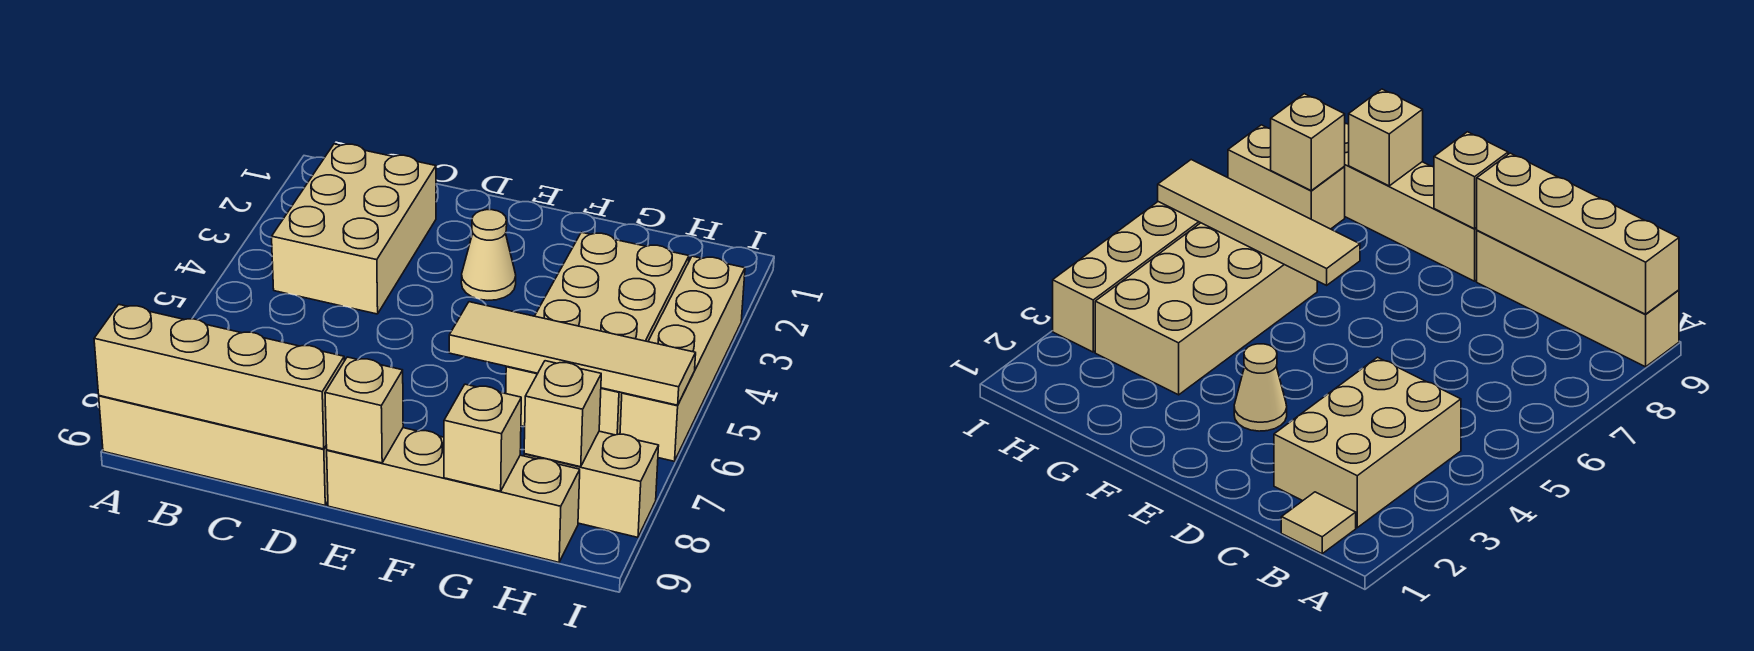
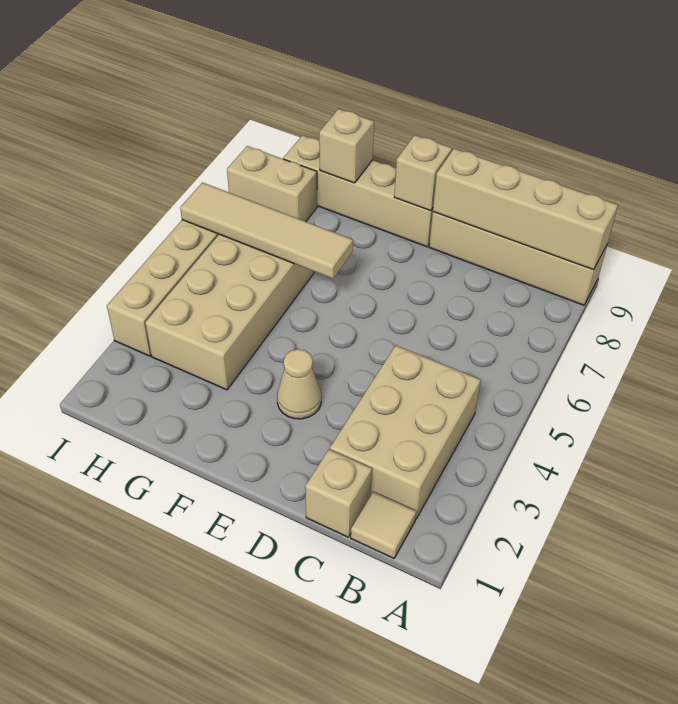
tan 1x1 brick [524,361,601,467] -> tan 1x1 brick moved to [305,449,372,537]

